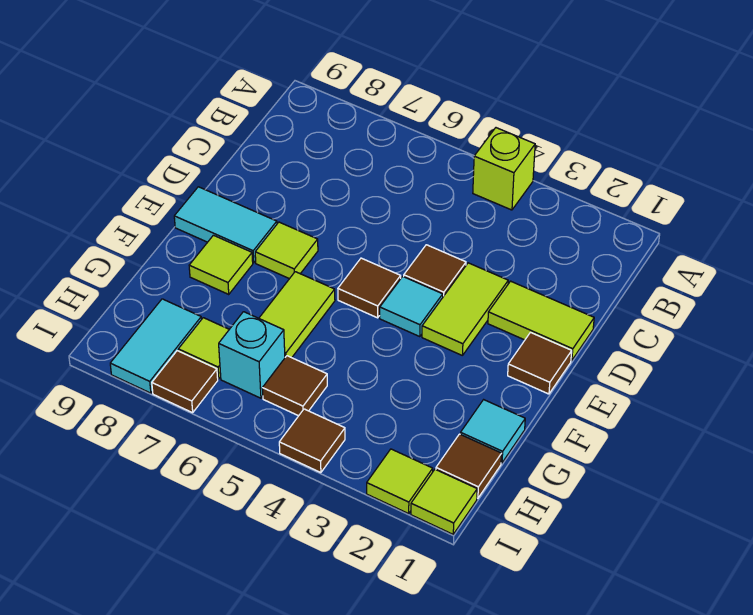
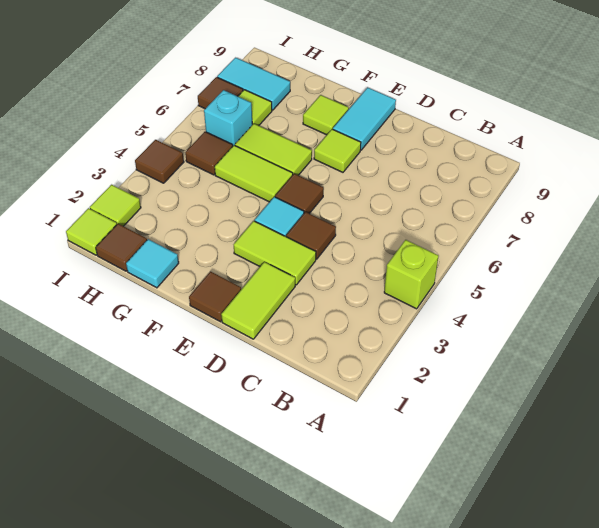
none -> lime 1x2 tile [215,145,293,202]

